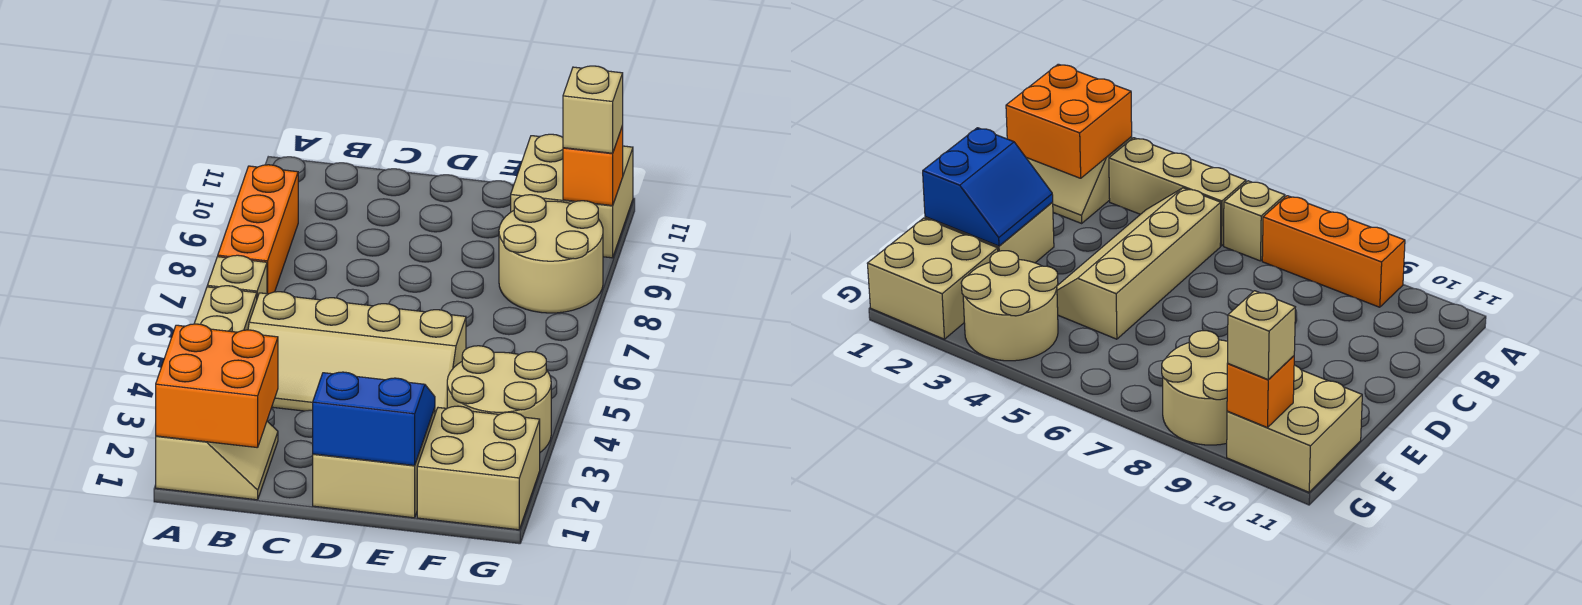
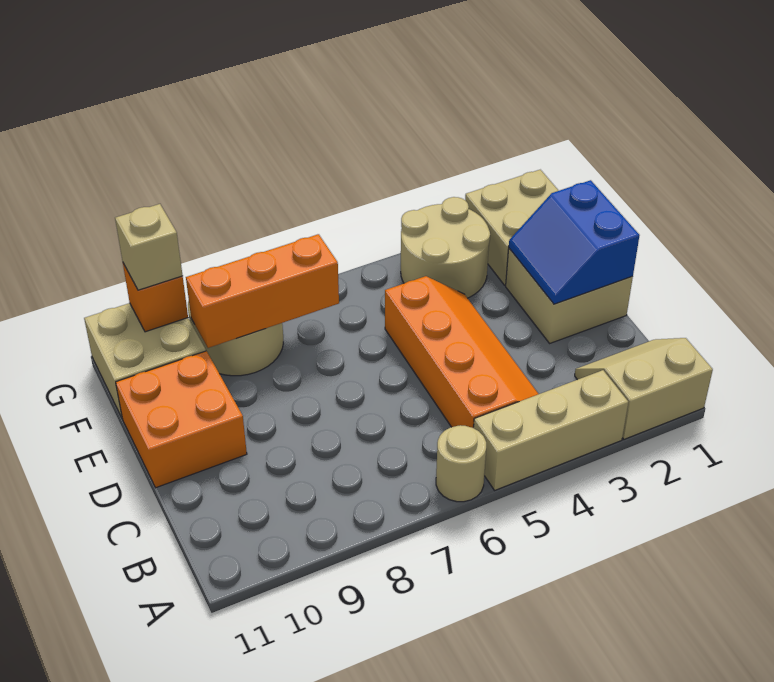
orange 2x2 brick [156,324,278,448] -> orange 2x2 brick moved to [116,351,247,488]
tan 1x1 brick [207,255,267,298] -> tan 1x1 round brick [436,425,486,502]
orange 1x3 brick [218,165,298,294] -> orange 1x3 brick moved to [186,234,339,348]
tan 2x4 slope [248,292,466,413] -> orange 2x4 slope [385,276,538,428]

